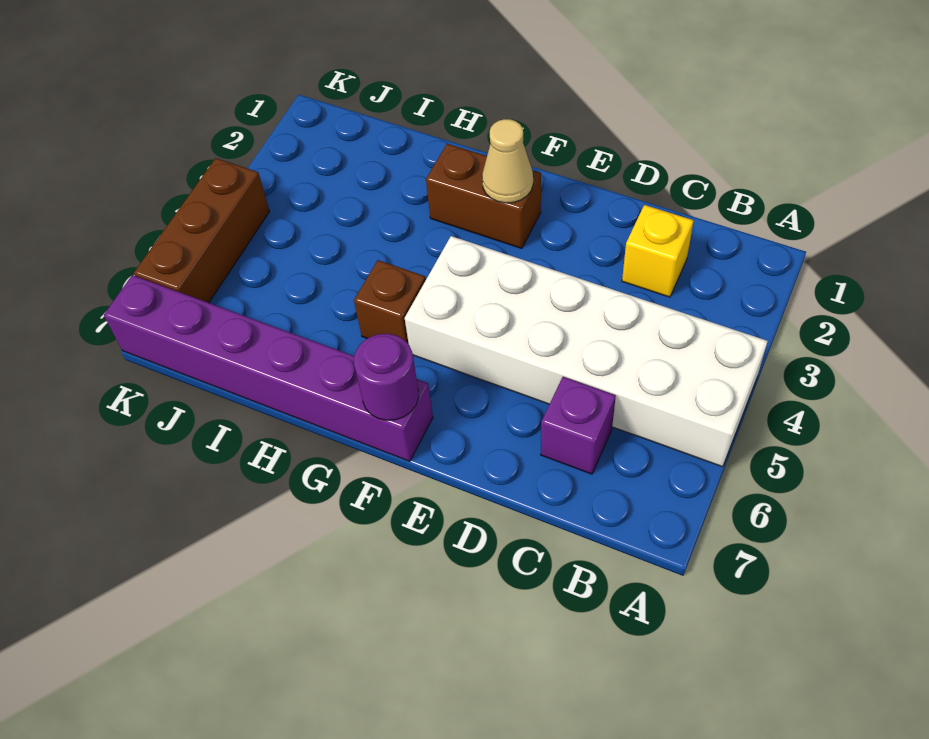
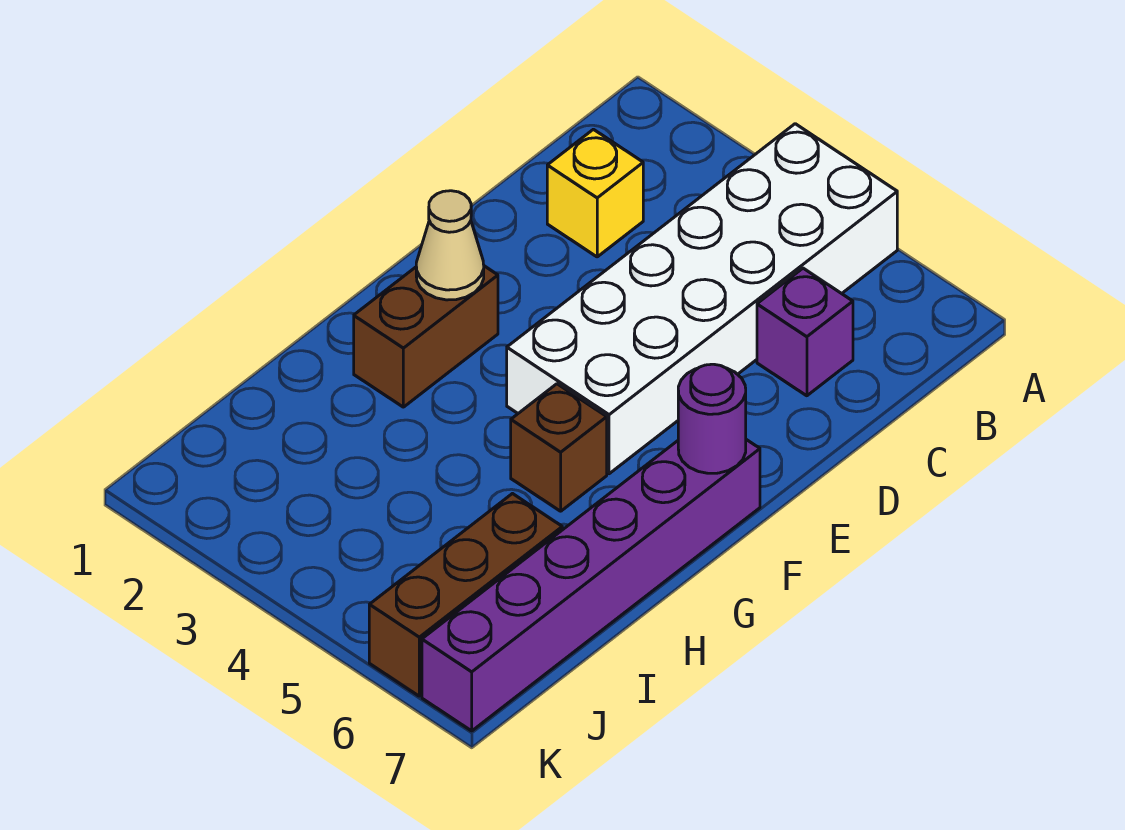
brown 1x3 brick [134,158,270,303] -> brown 1x3 brick turned to [369,494,562,696]

